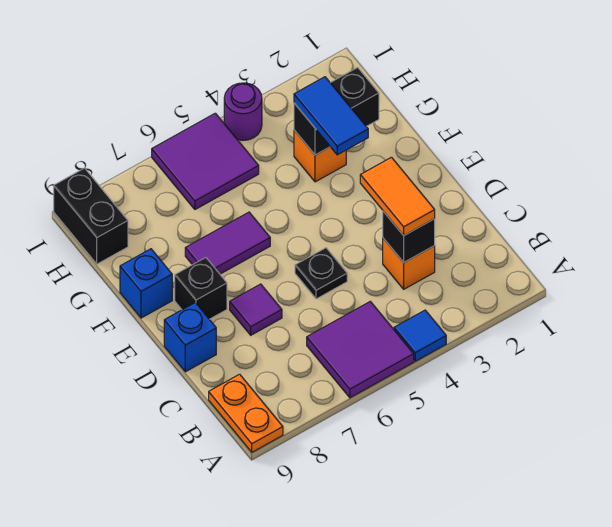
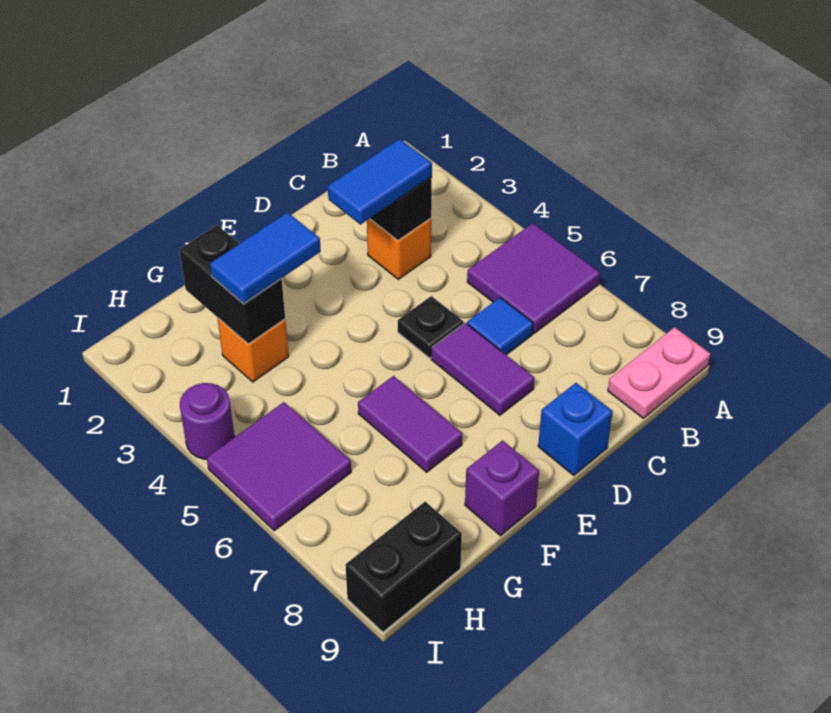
blue 1x1 tile [394,310,446,361] -> blue 1x1 tile moved to [467,298,533,355]
orange 1x2 plate [209,374,283,452] -> pink 1x2 plate [608,327,710,418]
orange 1x2 tile [360,157,435,235] -> blue 1x2 tile [328,139,432,225]
purple 1x1 tile [230,284,282,335] -> purple 1x2 tile [431,323,534,415]
black 1x1 brick [175,258,227,319] -> none
blue 1x1 brick [120,249,172,318] -> purple 1x1 brick [465,440,539,536]

